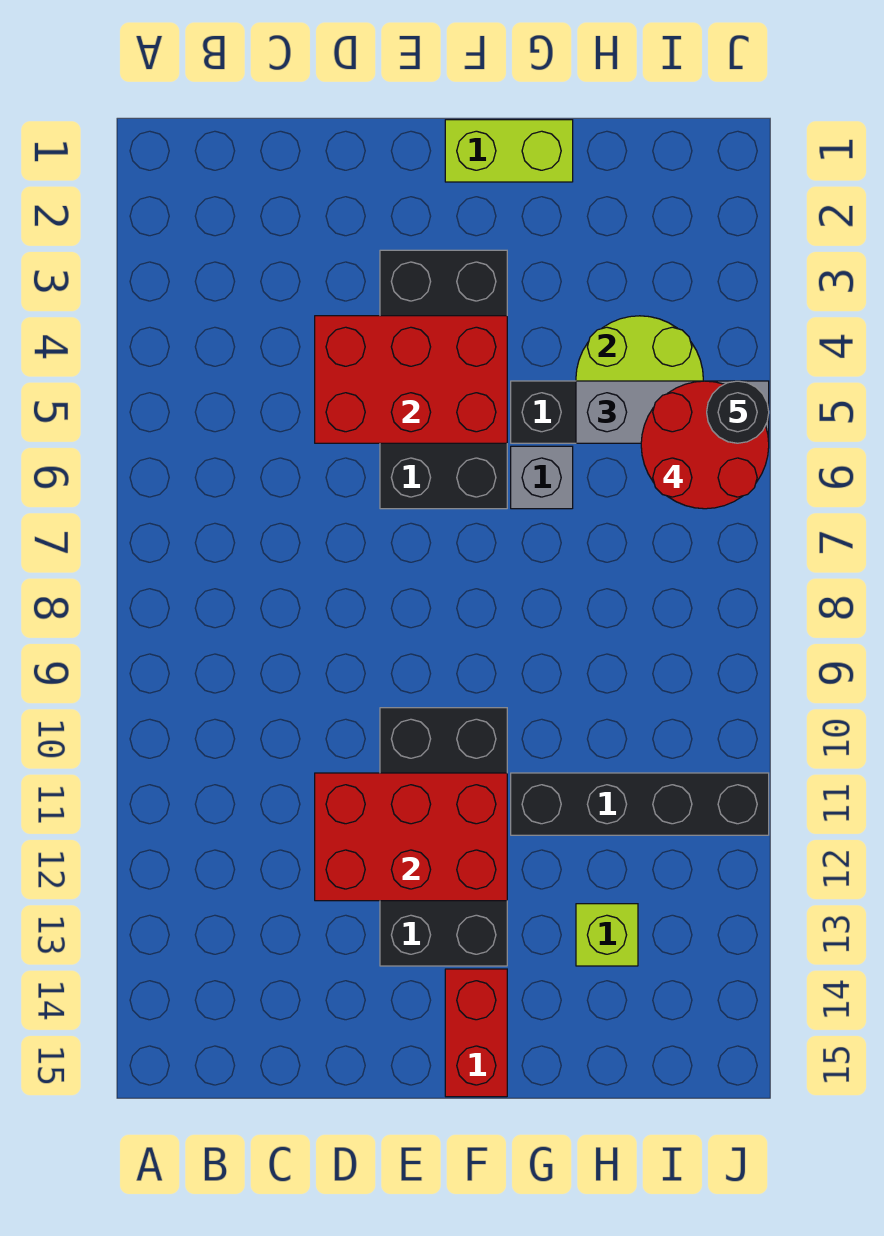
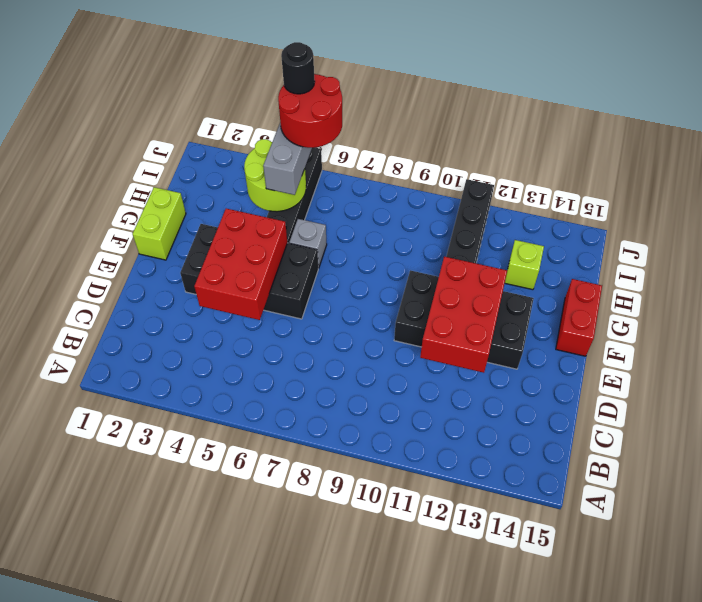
red 1x2 brick [445,969,507,1097] -> red 1x2 brick turned to [556,279,602,356]

